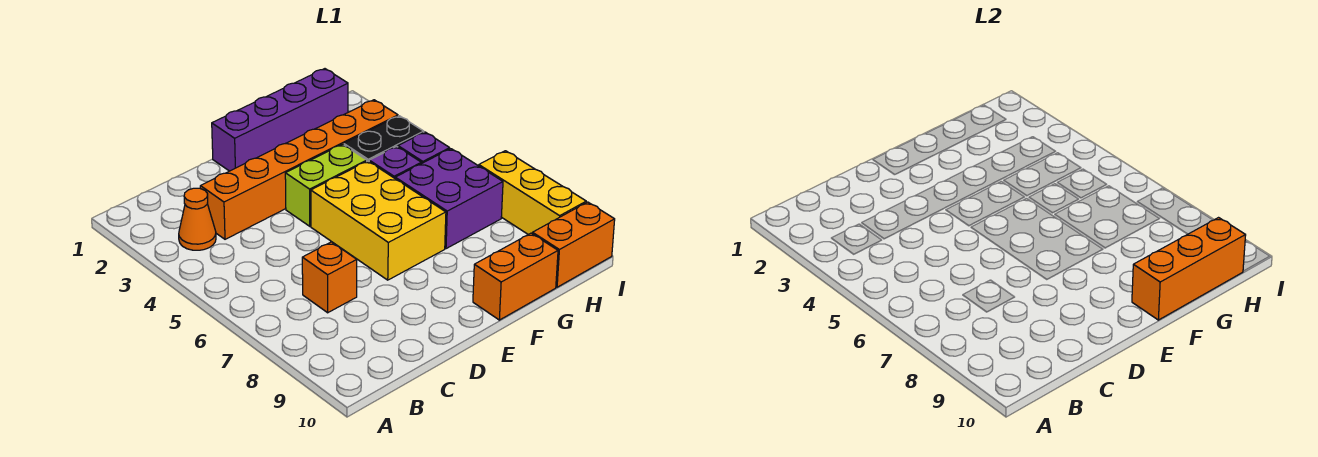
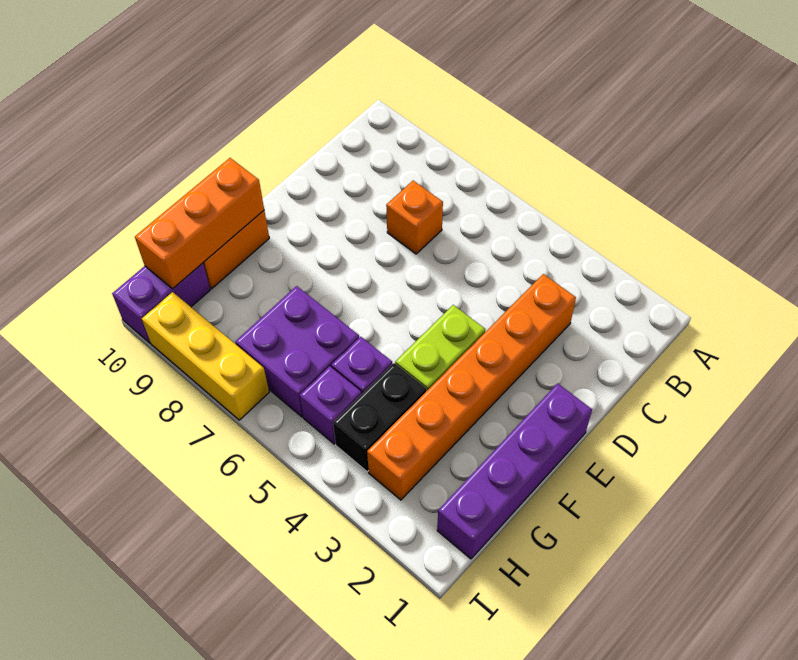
orange 1x1 cone [179,188,216,250] -> none
yellow 2x3 brick [311,161,446,280] -> none
orange 1x2 brick [532,202,615,287] -> purple 1x2 brick [112,263,210,343]

